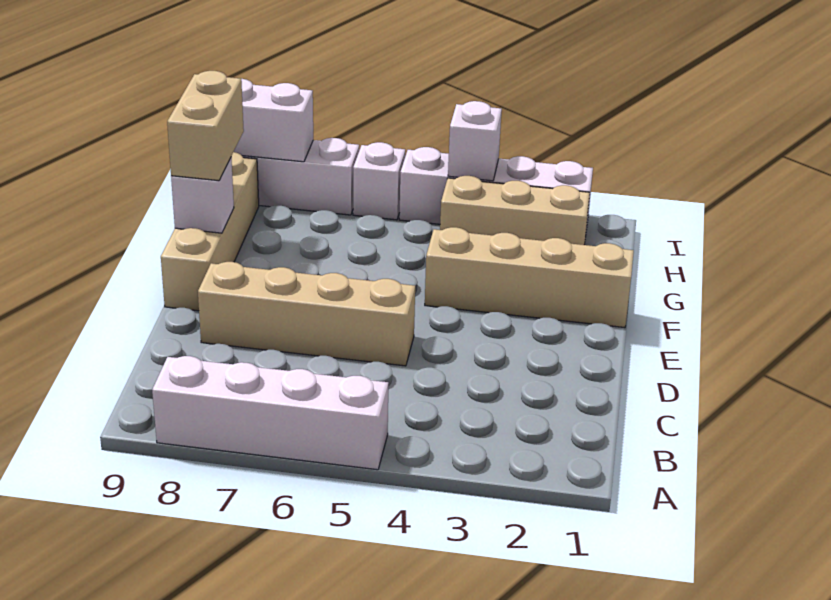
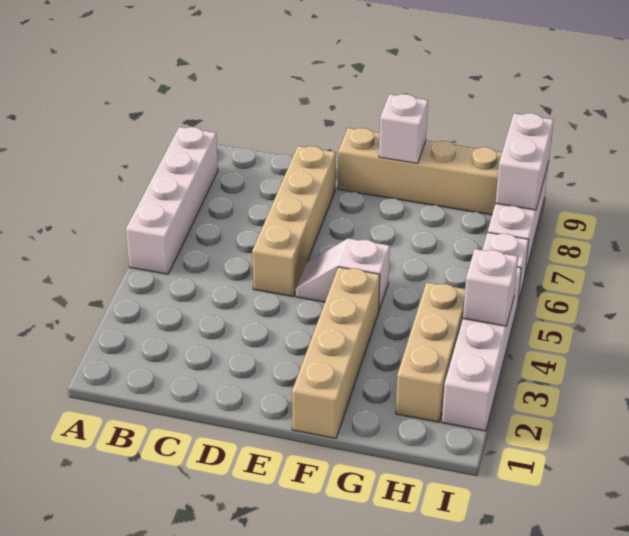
none -> white 1x2 slope [296,238,390,310]
tan 1x2 brick [167,71,244,181] -> none

